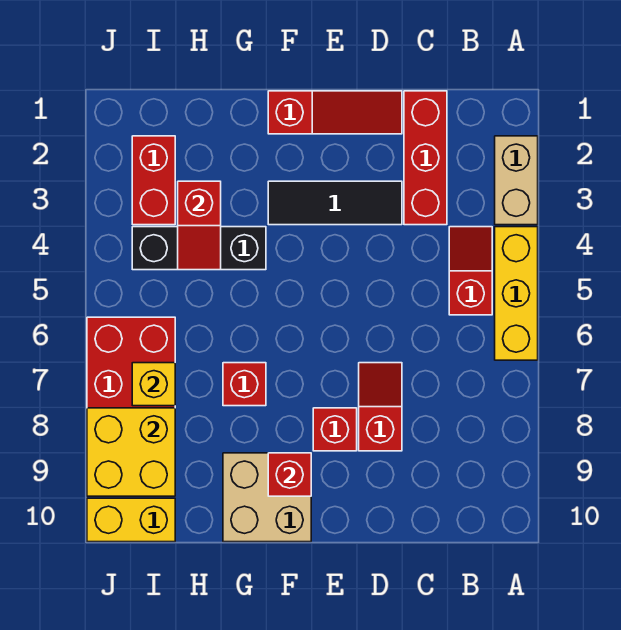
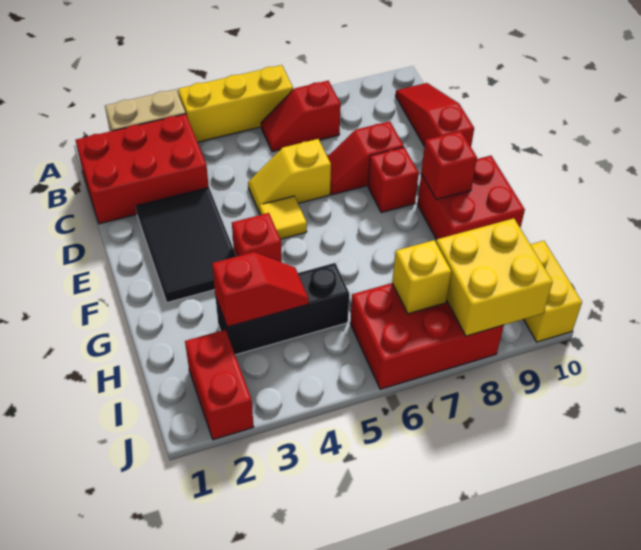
red 1x2 slope [449,227,492,315] -> red 1x2 slope moved to [261,81,341,152]
red 1x3 brick [404,91,447,225] -> red 2x3 brick [76,114,209,224]
red 1x3 slope [268,91,402,134] -> red 1x3 slope moved to [396,83,474,146]
black 1x3 tile [268,181,402,225] -> black 2x3 tile [136,188,237,303]
none -> yellow 1x2 slope [248,139,331,213]
none -> yellow 1x1 tile [259,196,307,239]
tan 2x2 brick [223,453,311,542] -> red 2x2 brick [417,156,525,239]
black 1x3 brick [132,227,266,270] -> black 1x3 brick turned to [215,263,349,355]
red 1x1 brick [223,363,266,406] -> red 1x1 brick moved to [232,213,282,262]
red 1x2 brick [132,136,175,225] -> red 1x2 brick turned to [185,330,254,440]

